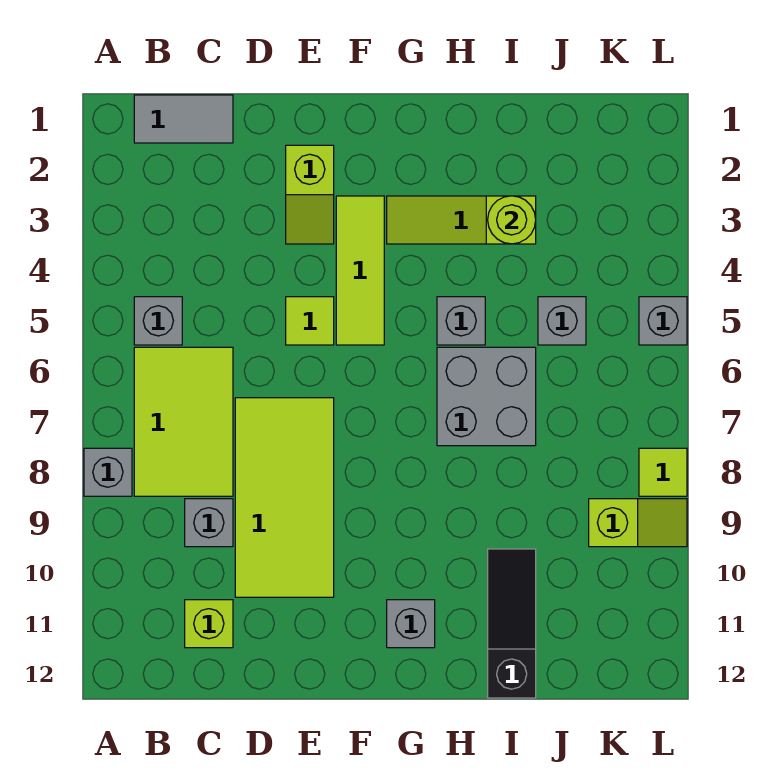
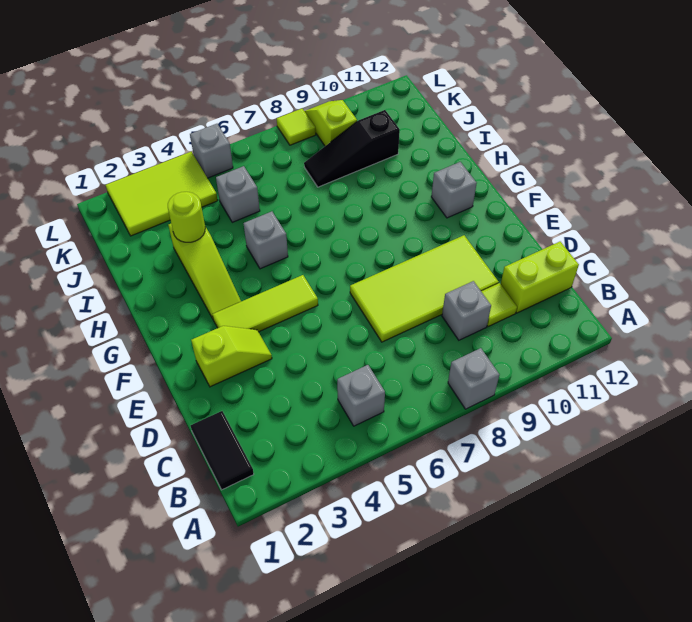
grey 1x2 tile [134,95,233,143] -> black 1x2 tile [191,411,254,490]
lime 2x3 tile [134,347,233,496] -> lime 2x3 tile moved to [106,152,218,236]
lime 1x1 brick [185,600,233,648] -> lime 1x2 brick [501,242,579,313]
lime 1x1 tile [286,297,334,345] -> lime 1x1 tile moved to [481,283,517,327]
grey 2x2 brick [437,347,536,446] -> none
black 1x3 slope [488,549,536,698] -> black 1x3 slope moved to [304,110,400,187]

